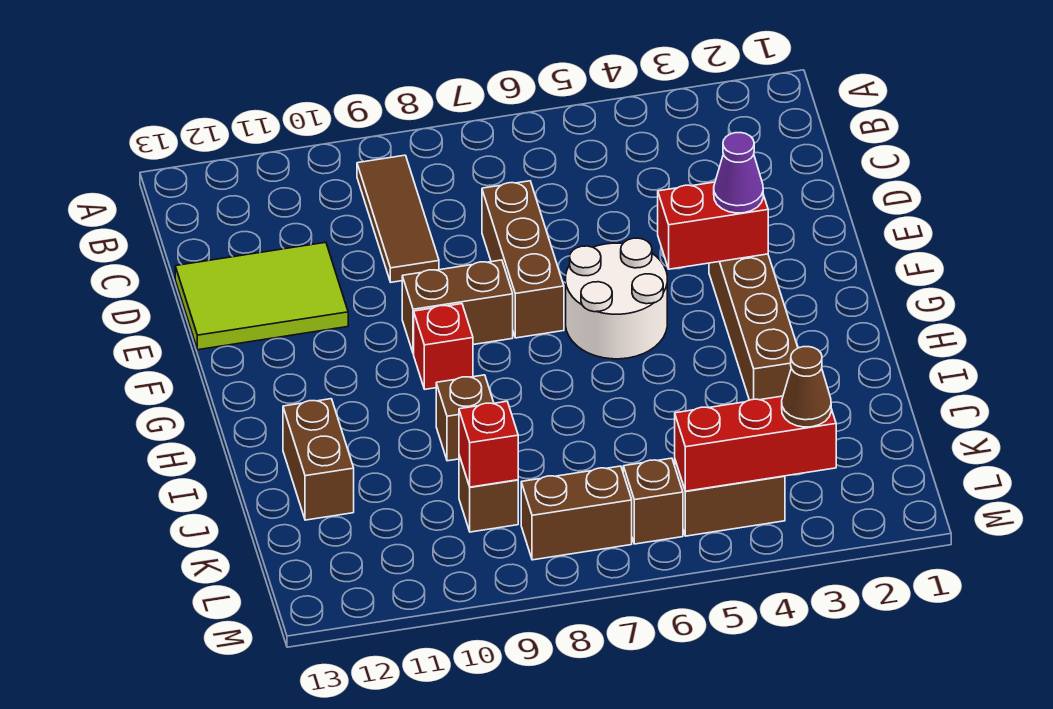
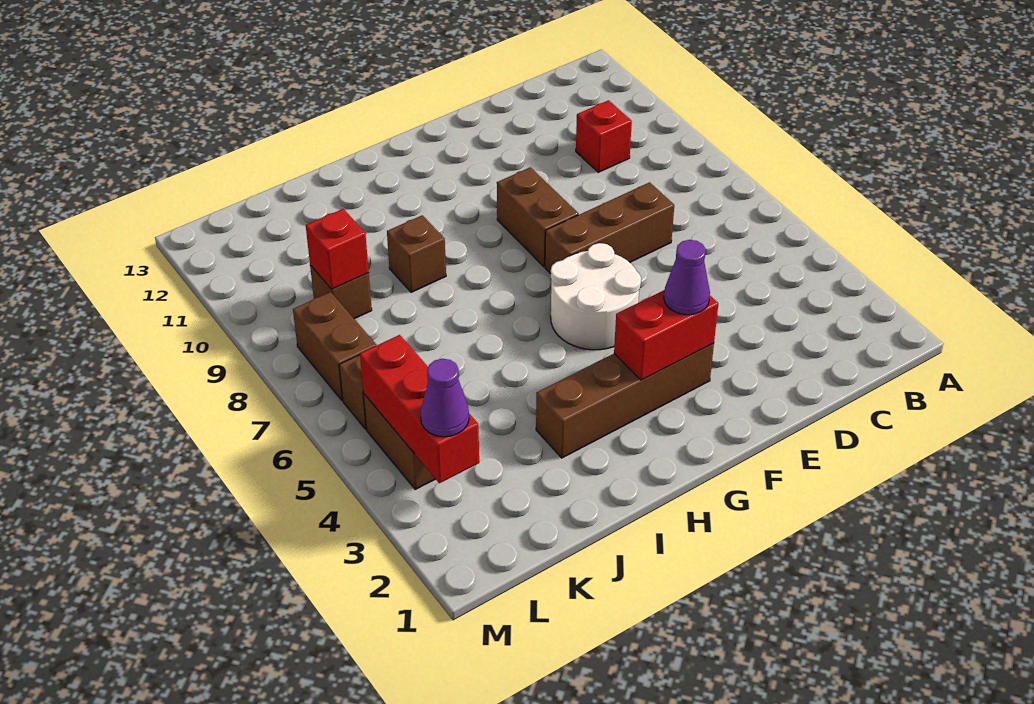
brown 1x3 tile [357,155,439,282] -> none
lime 2x3 tile [175,242,348,350] -> none
red 1x2 brick [658,182,768,269] -> red 1x2 brick turned to [614,290,718,380]
red 1x1 brick [414,304,473,389] -> red 1x1 brick moved to [576,100,632,172]
brown 1x2 brick [283,399,354,520] -> none
brown 1x1 cone [782,347,831,427] -> purple 1x1 cone [420,359,469,437]

